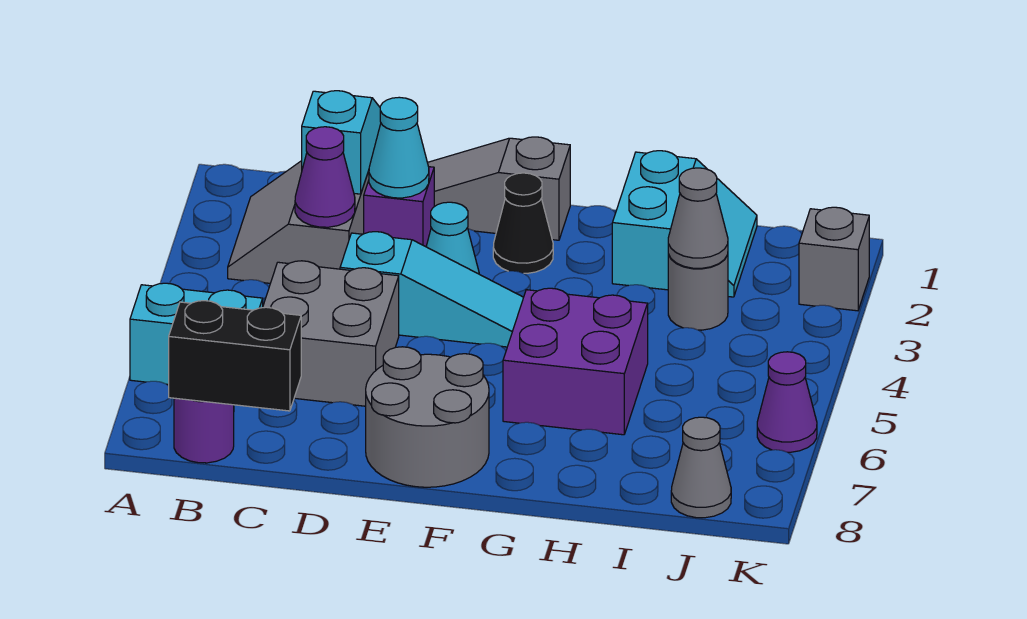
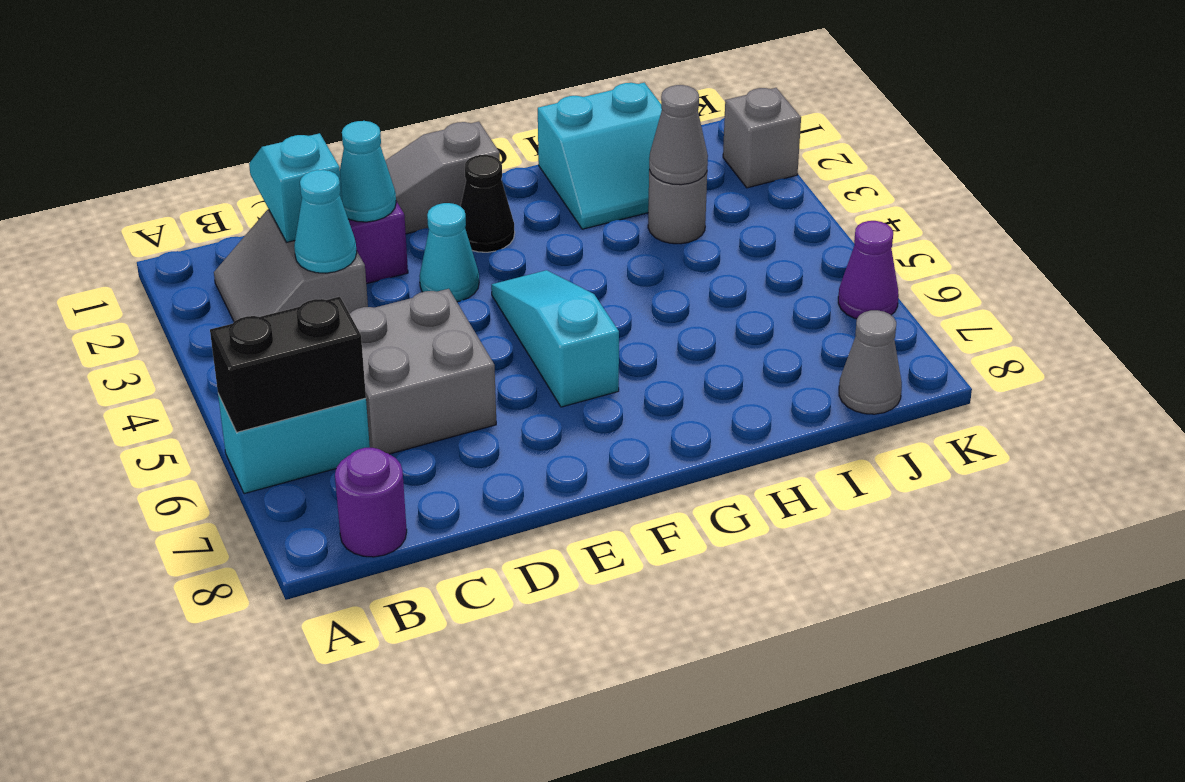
black 1x2 brick [169,301,301,411] -> black 1x2 brick moved to [210,297,366,432]
purple 1x1 cone [295,127,355,227] -> cyan 1x1 cone [294,170,357,273]
cyan 1x3 slope [340,232,524,347] -> cyan 1x3 slope turned to [491,270,619,407]
grey 2x2 round brick [366,347,489,487] -> none
purple 2x2 brick [503,288,648,435] -> none
cyan 2x2 slope [612,151,757,297] -> cyan 2x2 slope turned to [538,83,662,229]

